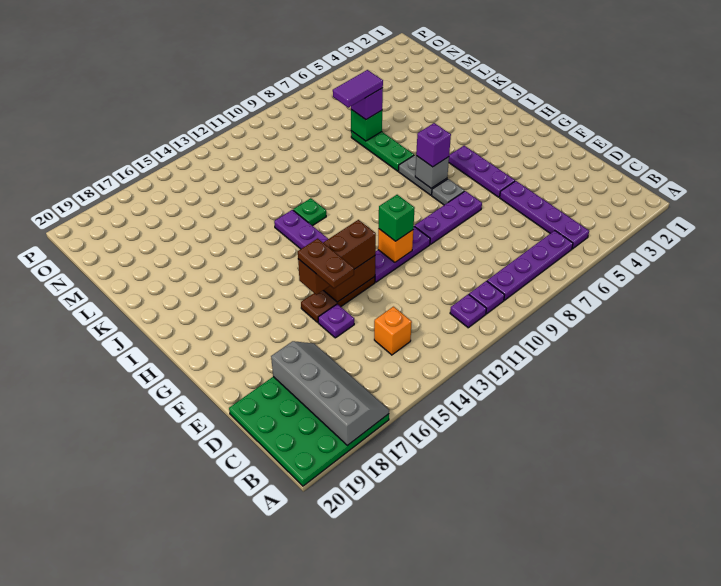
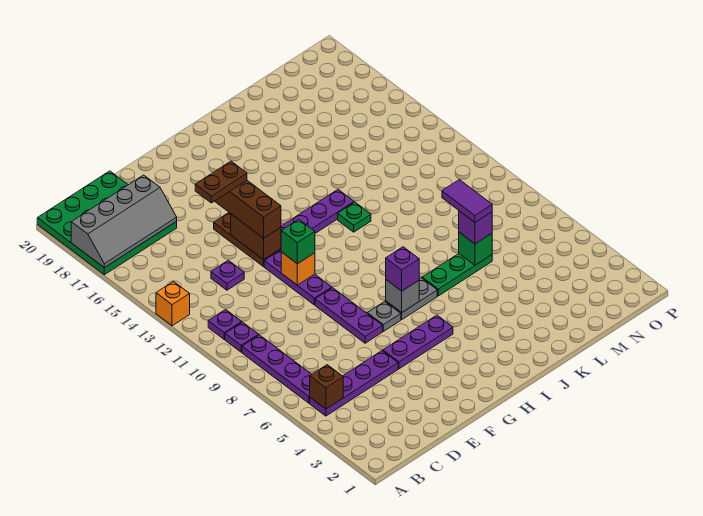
none -> brown 1x1 brick [310,365,343,409]
orange 1x1 brick [374,307,412,355] -> orange 1x1 brick moved to [156,282,190,326]
purple 1x1 plate [318,304,354,338] -> purple 1x1 plate moved to [211,260,244,290]

